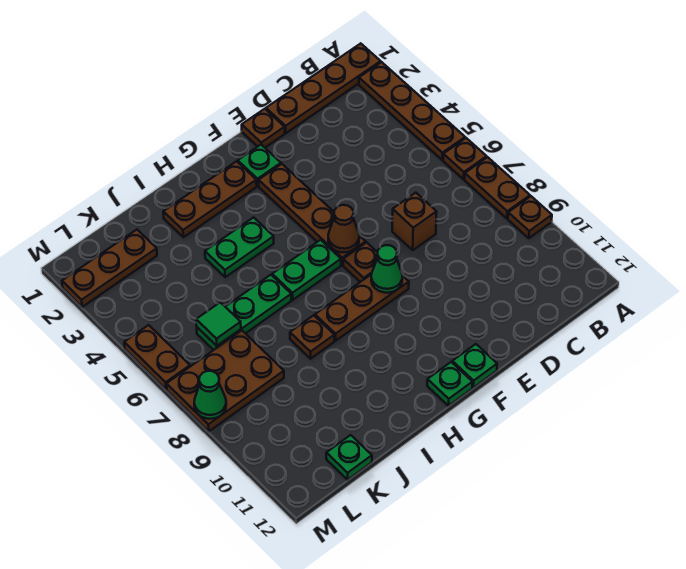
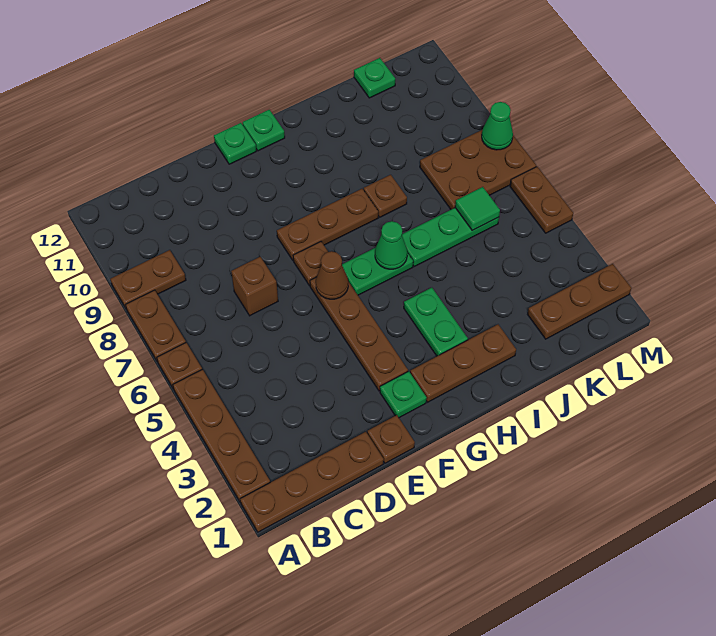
brown 1x1 plate [508,196,552,238] -> brown 1x2 plate [110,250,186,308]
green 1x1 cone [371,245,402,293] -> green 1x1 cone moved to [375,221,407,269]
green 1x2 plate [205,217,274,277] -> green 1x2 plate turned to [404,288,468,356]

